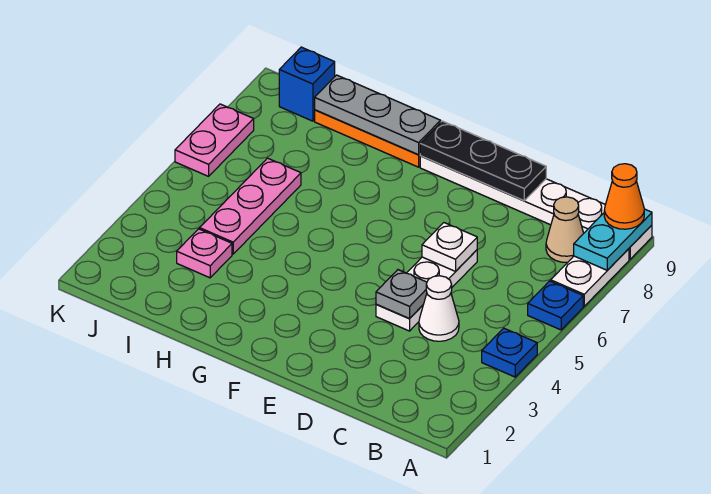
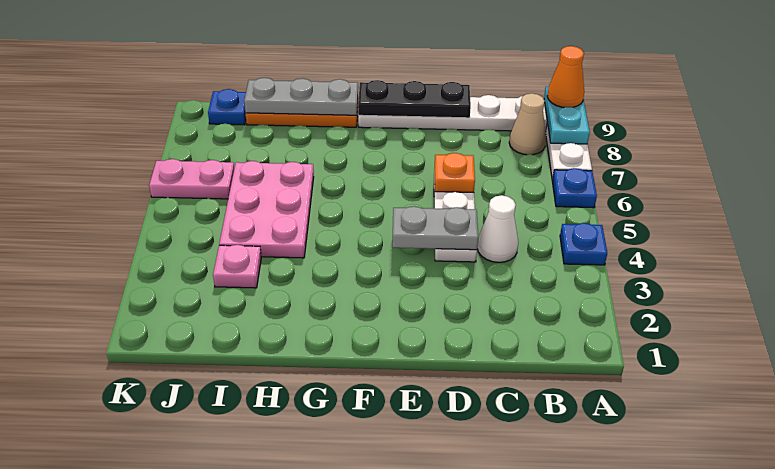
grey 1x1 plate [376,270,427,319] -> grey 1x2 plate [392,206,478,250]
white 1x1 plate [422,223,477,271] -> orange 1x1 plate [435,153,475,192]
pink 1x3 plate [200,158,301,254] -> pink 2x3 plate [219,161,314,258]
blue 1x1 brick [279,47,335,121] -> blue 1x1 plate [208,89,246,125]
pink 1x2 plate [175,104,254,176] -> pink 1x2 plate turned to [149,159,234,199]

